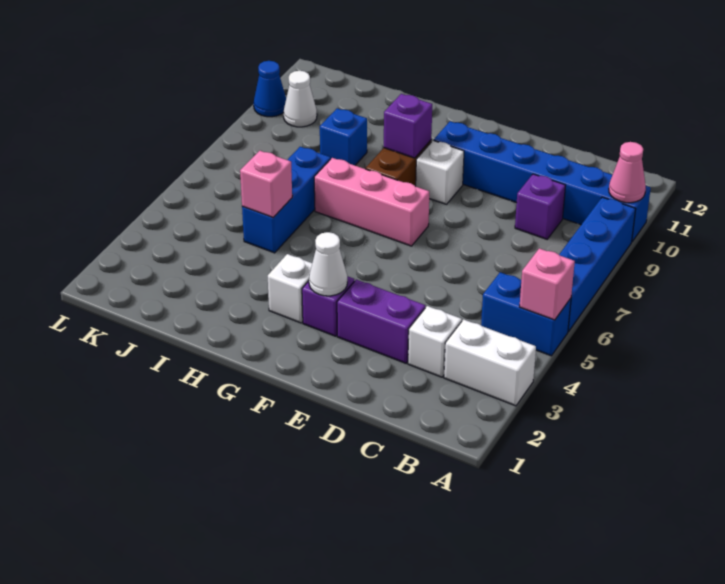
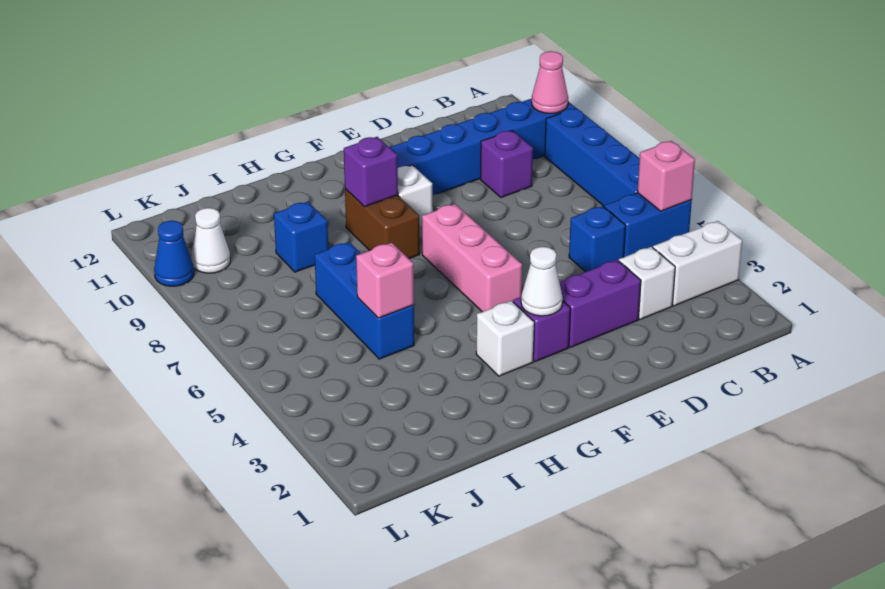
none -> blue 1x1 brick [569,206,625,272]
pink 1x3 brick [314,158,429,246] -> pink 1x3 brick turned to [422,204,522,312]

